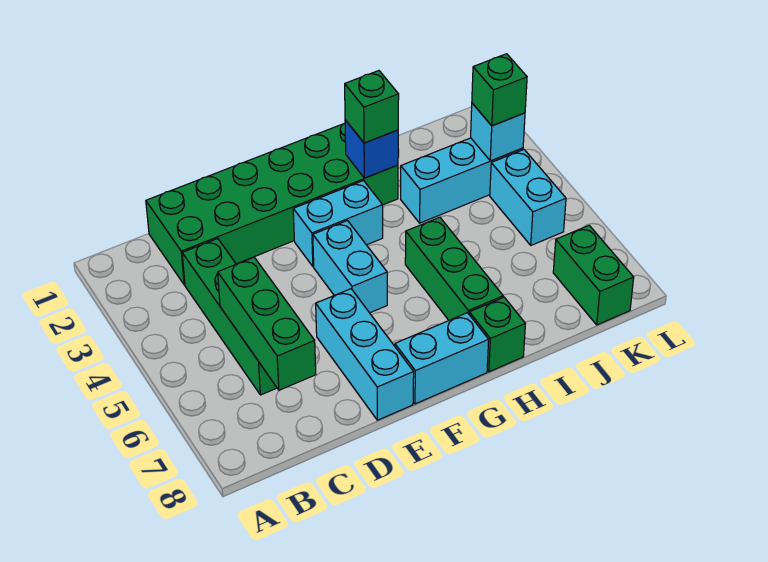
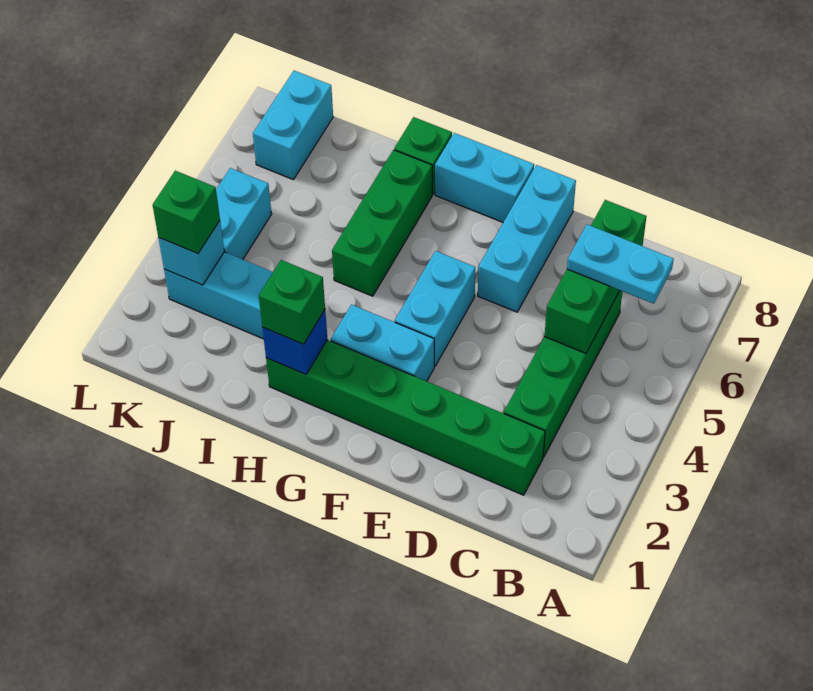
none -> cyan 1x2 plate [567,225,674,304]
green 2x6 brick [146,123,398,285] -> green 1x6 brick [266,340,545,495]
green 1x2 brick [553,226,634,325] -> cyan 1x2 brick [253,71,333,179]

